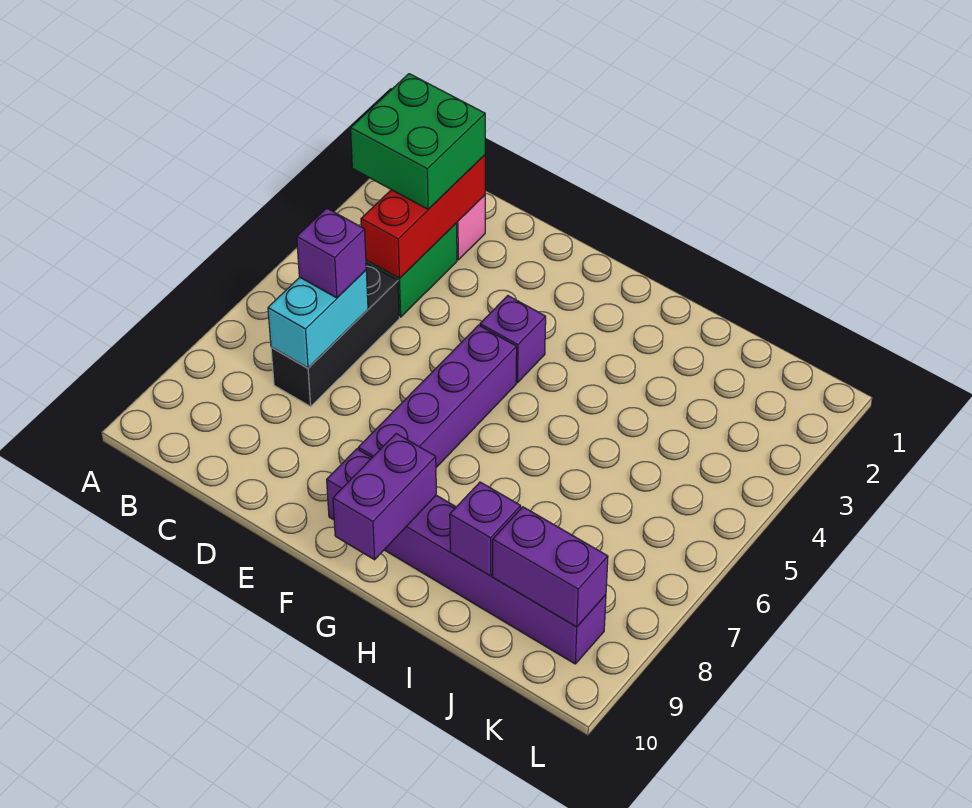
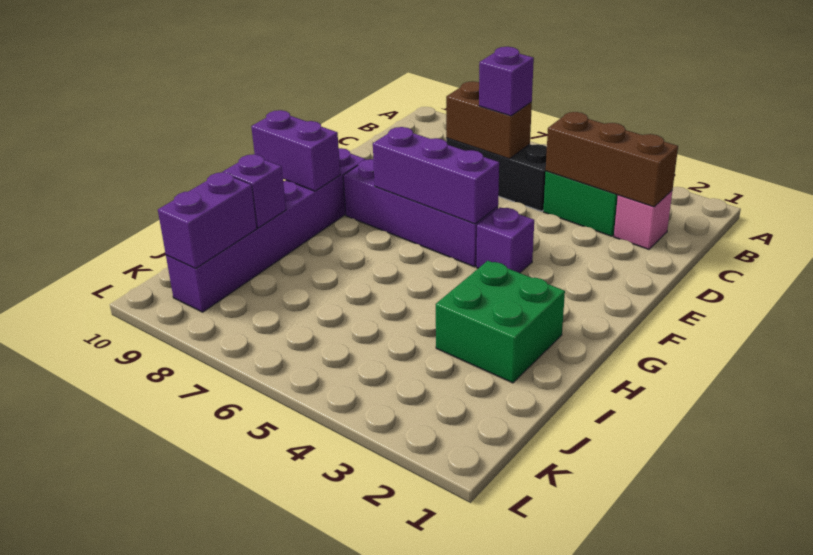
green 2x2 brick [351,74,485,209] -> green 2x2 brick moved to [436,261,565,383]
red 1x3 brick [361,155,485,279] -> brown 1x3 brick [546,112,678,207]
cyan 1x2 brick [268,270,368,368] -> brown 1x2 brick [446,81,532,159]
none -> purple 1x3 brick [373,127,499,224]

